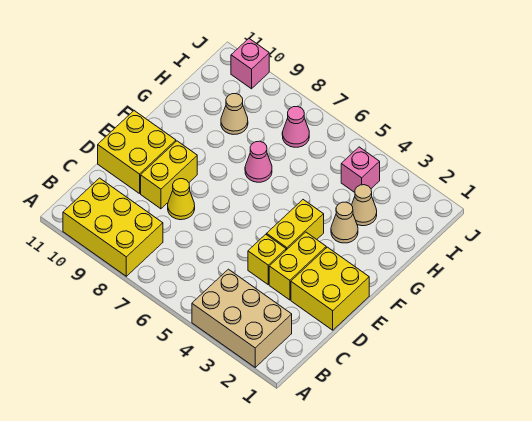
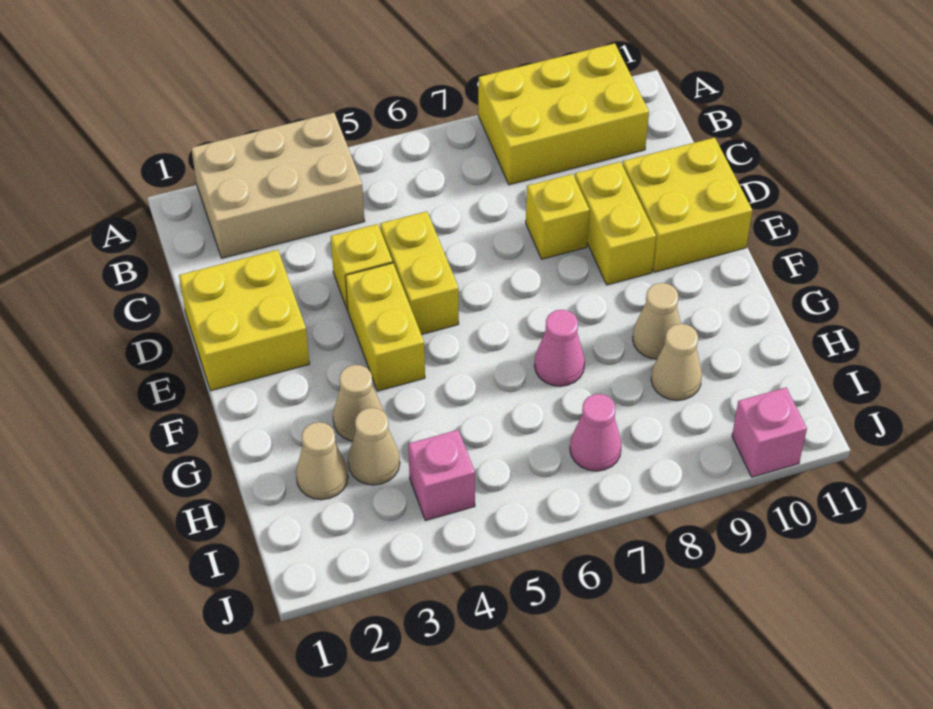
yellow 1x2 brick [269,232,326,300] -> yellow 1x2 brick moved to [380,211,459,335]
yellow 1x1 cone [168,179,195,220] -> yellow 1x1 brick [526,174,589,259]
none -> tan 1x1 cone [633,283,681,359]
none -> tan 1x1 cone [296,422,348,500]

